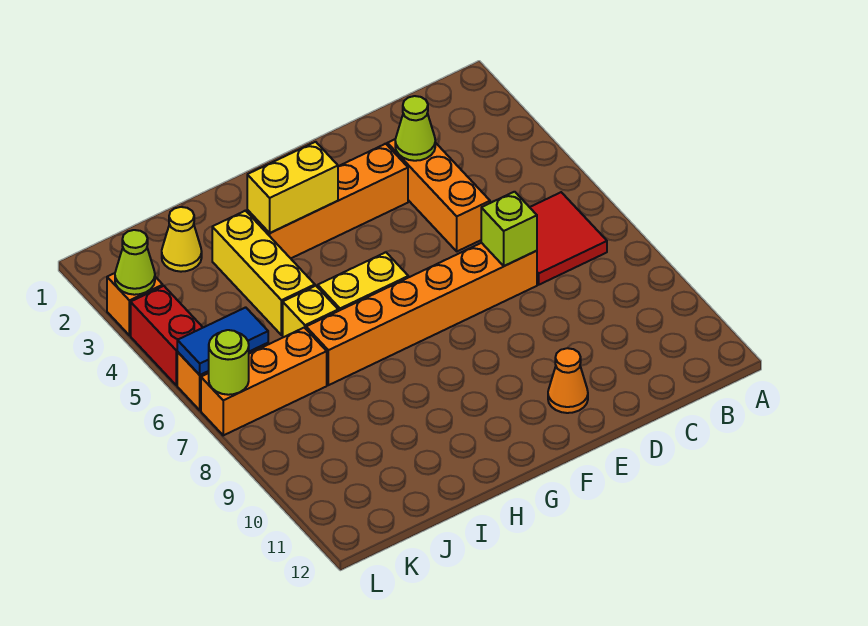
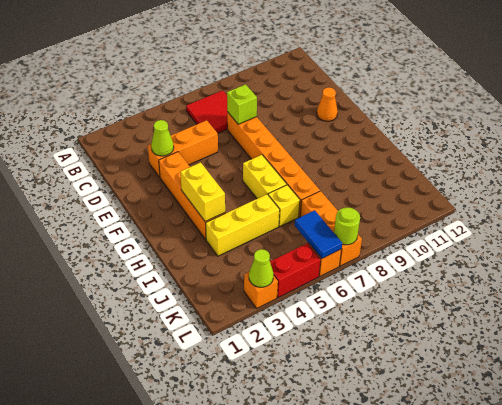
yellow 1x1 cone [162,207,202,272] -> none

